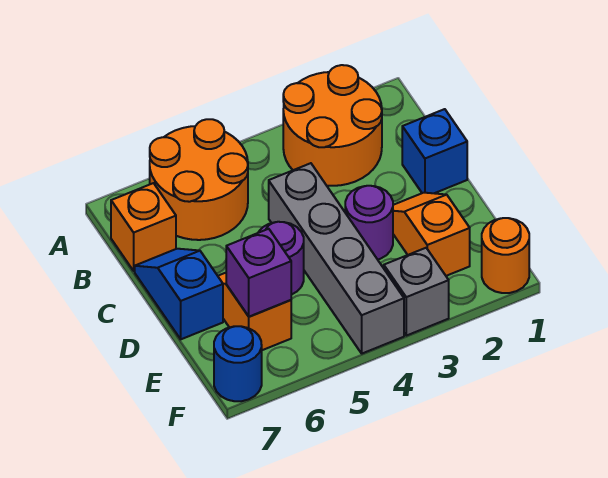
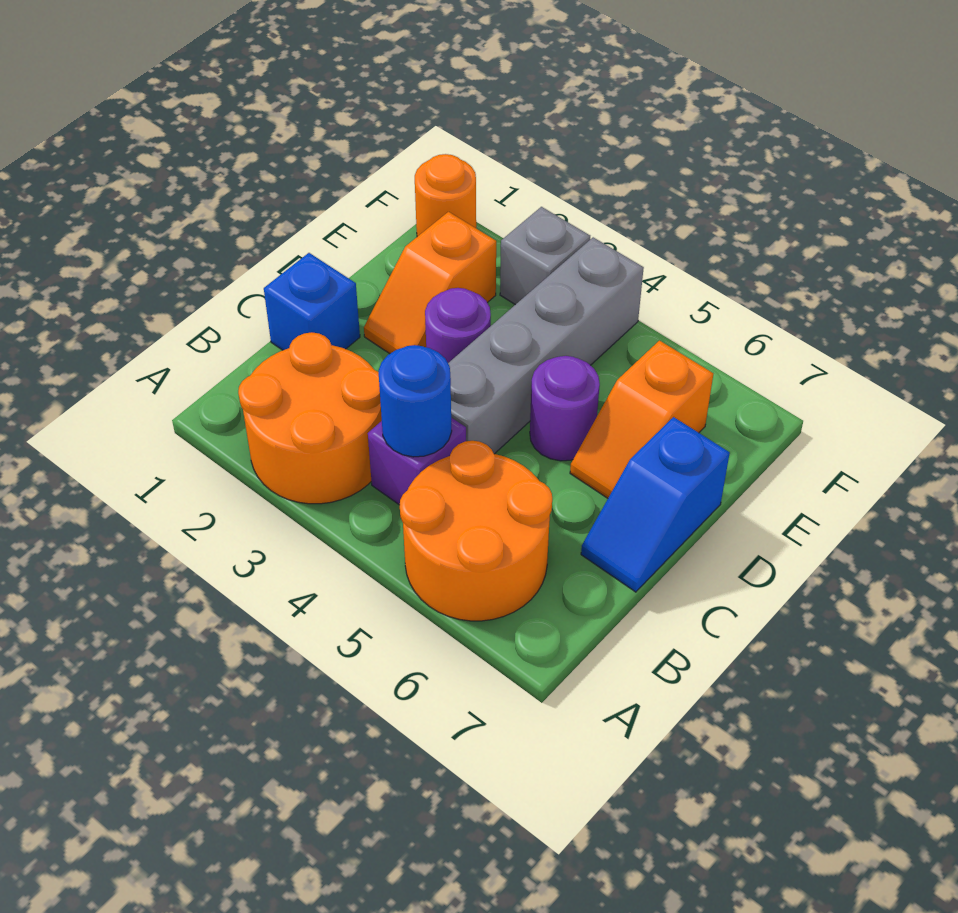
orange 1x1 brick [111,183,176,271] -> none
purple 1x1 brick [226,229,291,317] -> purple 1x1 brick moved to [368,418,466,505]
blue 1x1 round brick [214,326,262,401] -> blue 1x1 round brick moved to [379,345,452,457]

